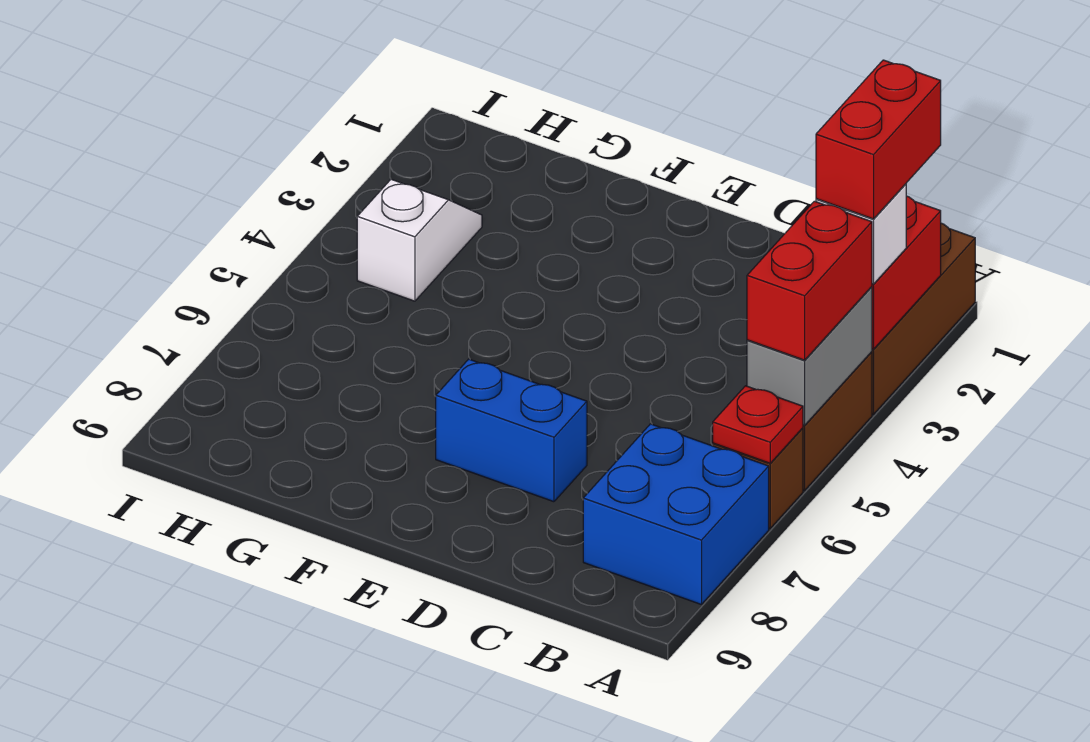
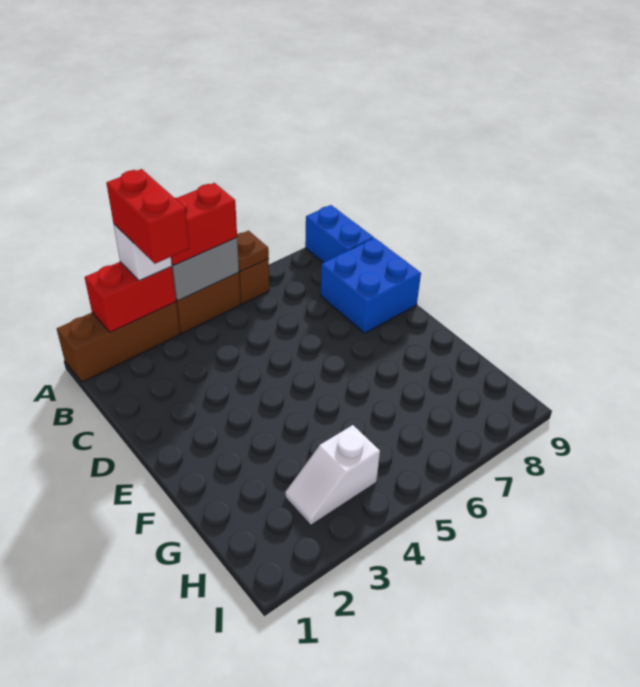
red 1x2 brick [816,60,941,219] -> red 1x2 brick turned to [106,169,189,264]
red 1x1 plate [713,386,803,463] -> brown 1x1 plate [237,231,269,272]
blue 2x2 brick [583,424,769,605] -> blue 2x2 brick moved to [321,238,421,333]
blue 1x2 brick [436,359,587,502] -> blue 1x2 brick moved to [305,205,374,263]

